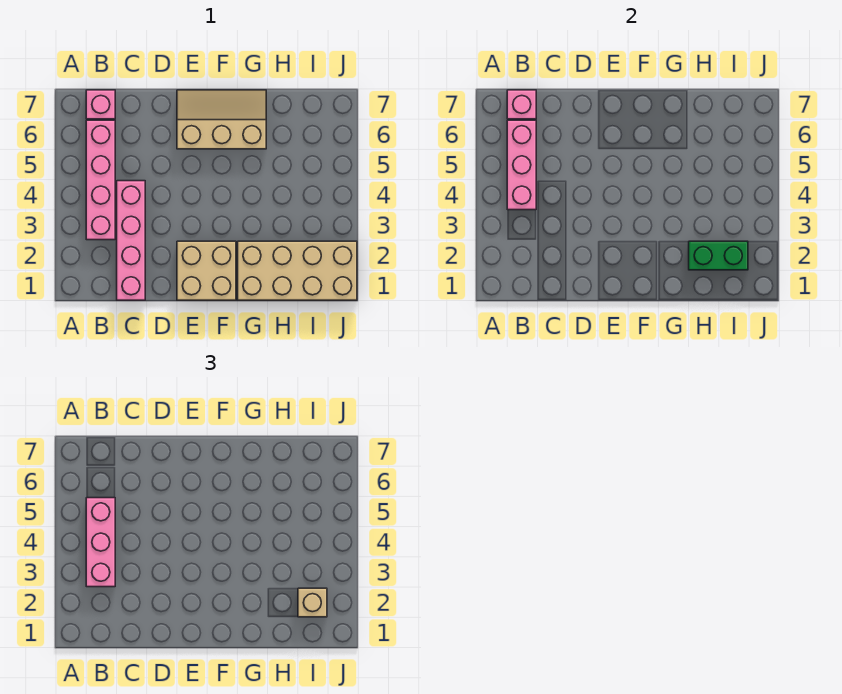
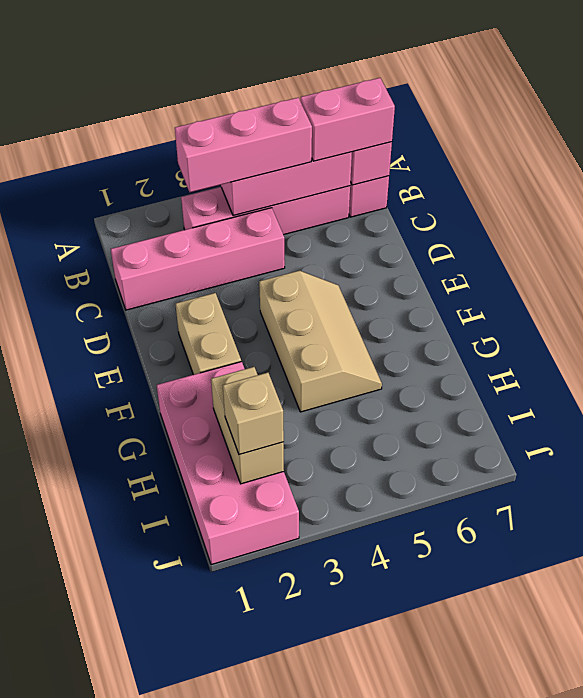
none -> pink 1x2 brick [300,78,395,161]
tan 2x2 brick [177,241,236,300] -> tan 1x2 brick [176,293,241,375]
tan 2x3 slope [177,90,266,149] -> tan 2x3 slope moved to [259,271,382,412]
tan 2x4 brick [238,241,357,300] -> pink 2x4 brick [157,362,299,565]
green 1x2 brick [689,241,748,270] -> tan 1x2 brick [211,367,284,484]

